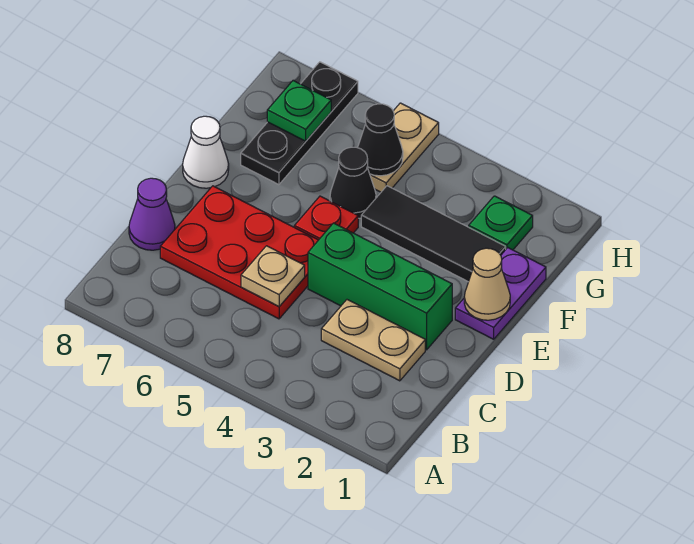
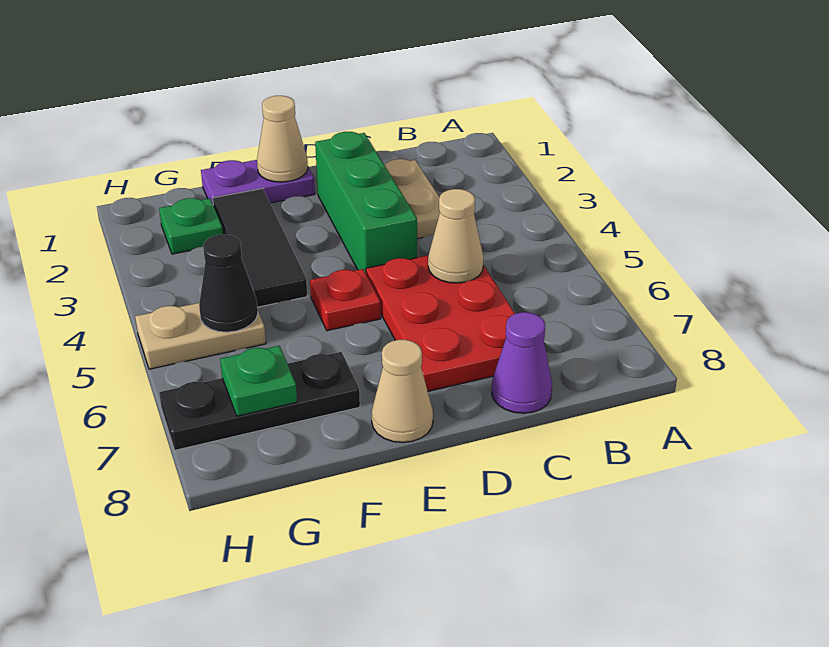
tan 1x1 plate [241,246,305,307] -> tan 1x1 cone [428,189,484,283]
white 1x1 cone [183,116,229,188] -> tan 1x1 cone [372,340,433,443]
black 1x1 cone [330,147,376,218] -> none

